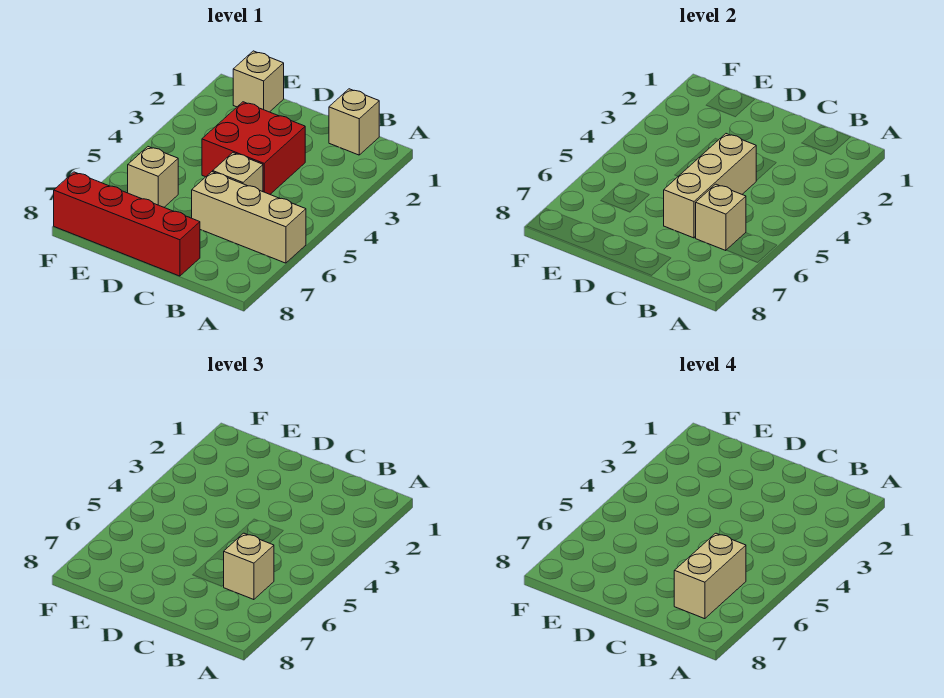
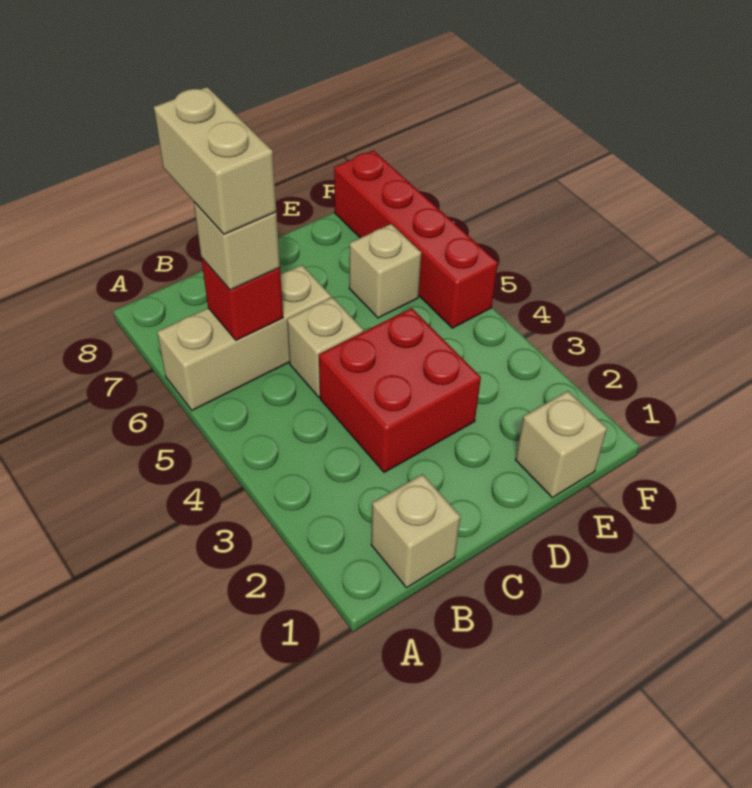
tan 1x1 brick [696,184,746,251] -> red 1x1 brick [201,257,283,340]
tan 1x3 brick [664,134,756,238] -> none
red 1x4 brick [54,172,200,276] -> red 1x4 brick turned to [334,150,498,328]

